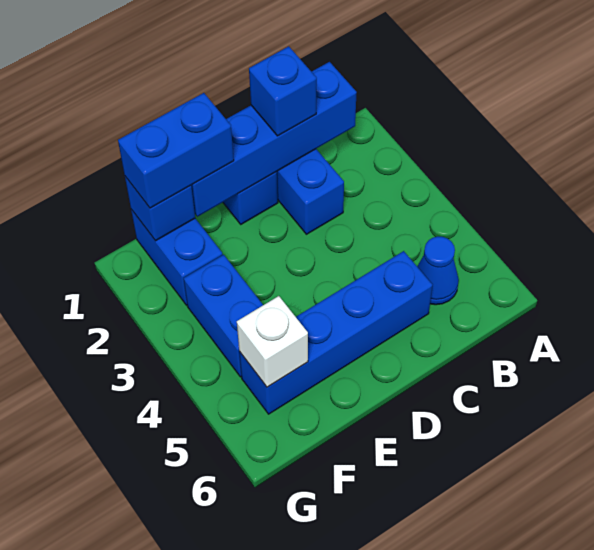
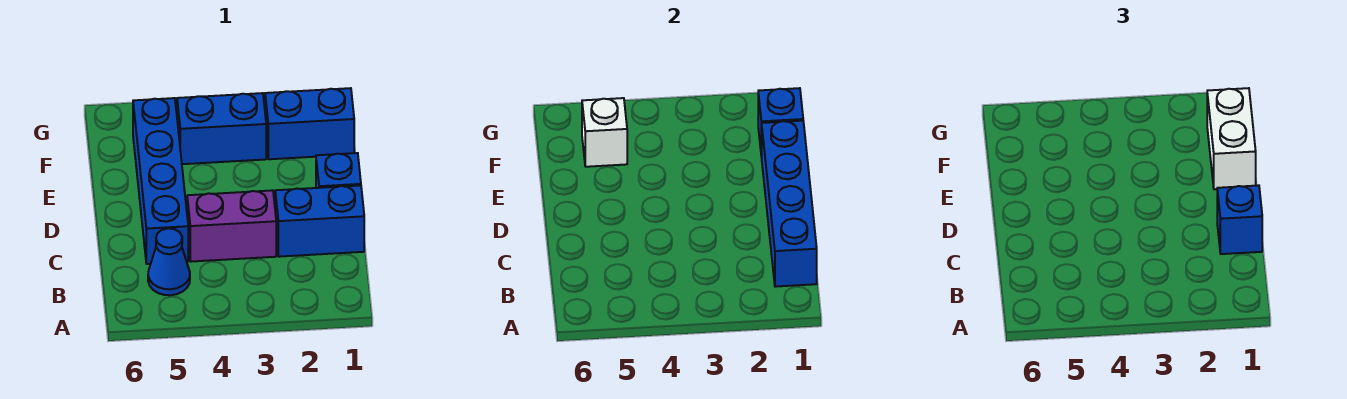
none -> purple 1x2 brick [187,190,276,262]
blue 1x2 brick [118,93,234,208] -> white 1x2 brick [1207,88,1256,189]

